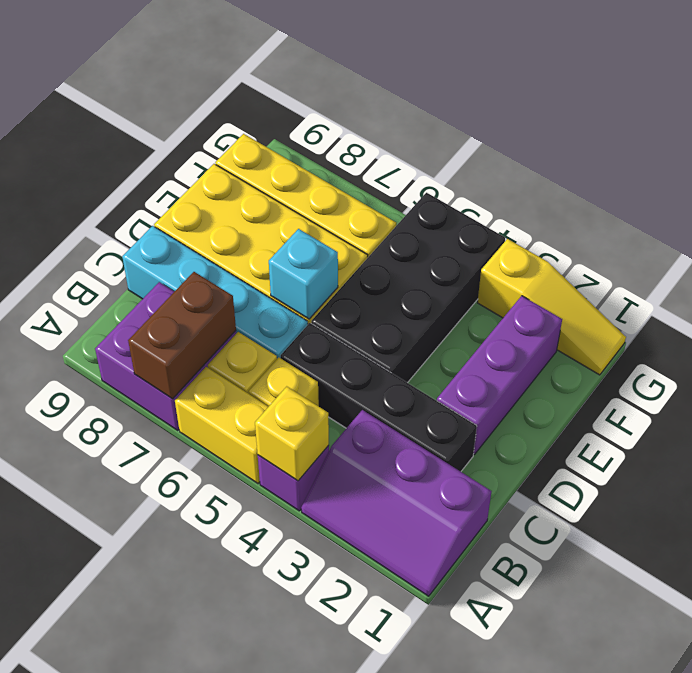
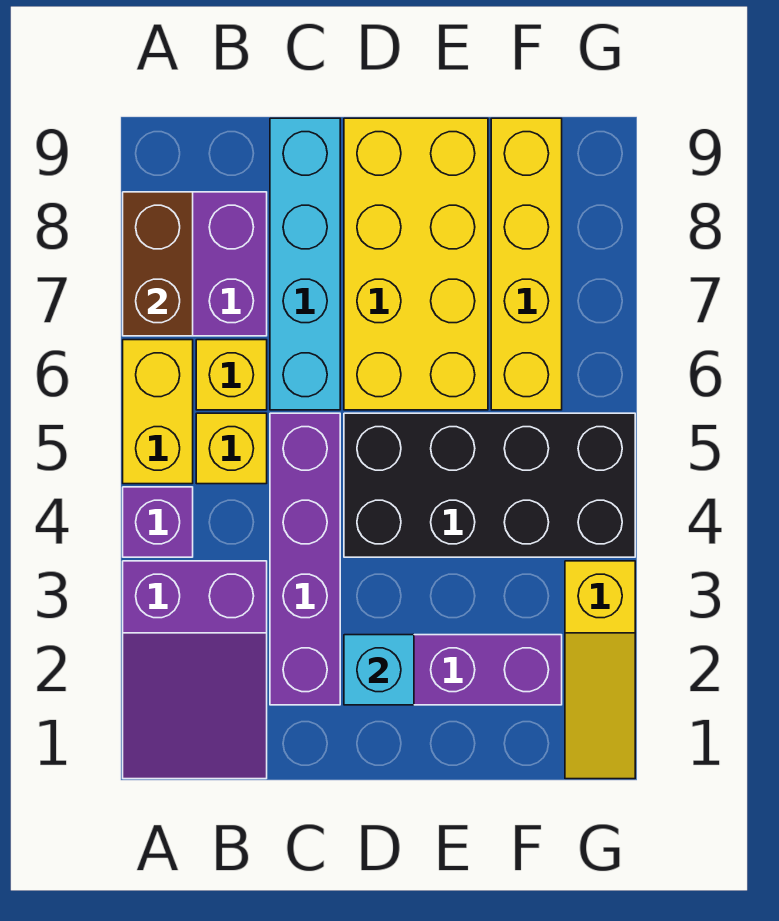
purple 2x3 slope [301,410,491,596] -> purple 2x3 slope turned to [123,561,267,779]
yellow 1x1 brick [255,387,329,481] -> none
brown 1x2 brick [128,272,236,399] -> brown 1x2 brick turned to [123,192,193,336]
black 1x4 brick [280,323,477,472] -> purple 1x4 brick [270,413,340,705]
cyan 1x1 brick [269,229,338,319] -> cyan 1x1 brick moved to [344,635,414,705]

